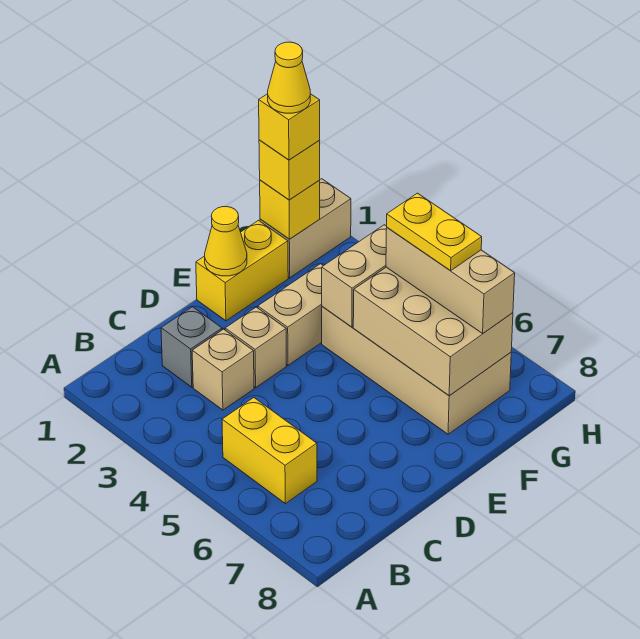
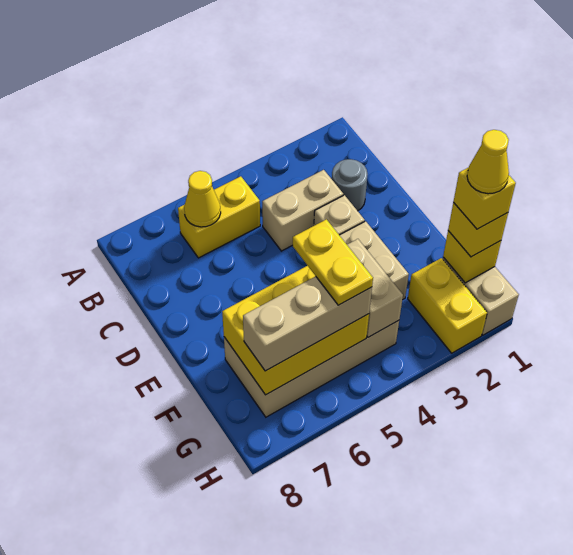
grey 1x1 brick [161,307,222,387] -> grey 1x1 round brick [332,159,368,211]
tan 1x1 brick [192,329,254,410] -> tan 1x2 brick [262,170,343,251]
yellow 1x2 brick [196,220,288,321] -> yellow 1x2 brick moved to [408,258,487,353]
yellow 1x1 cone [205,207,247,276] -> yellow 1x1 cone moved to [184,171,221,227]
tan 2x3 brick [353,267,513,395] -> yellow 2x3 brick [222,266,369,395]
yellow 1x2 plate [387,193,482,271] -> yellow 1x2 plate turned to [293,219,373,305]

